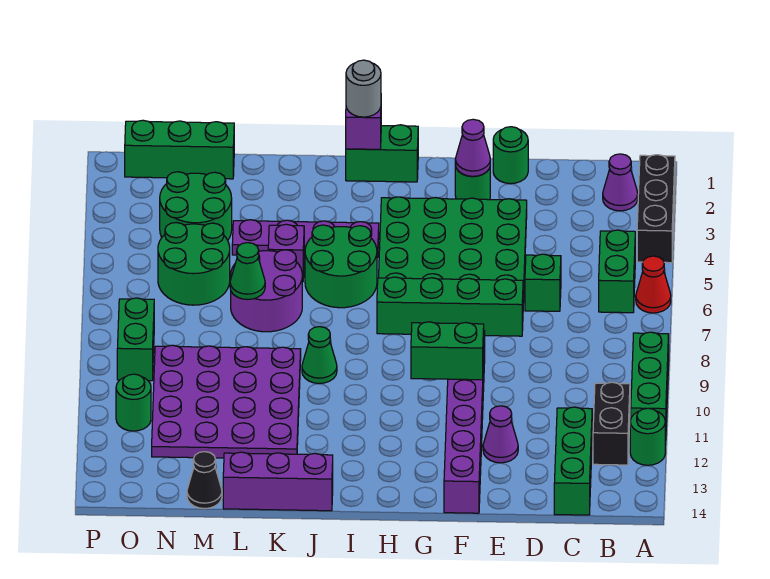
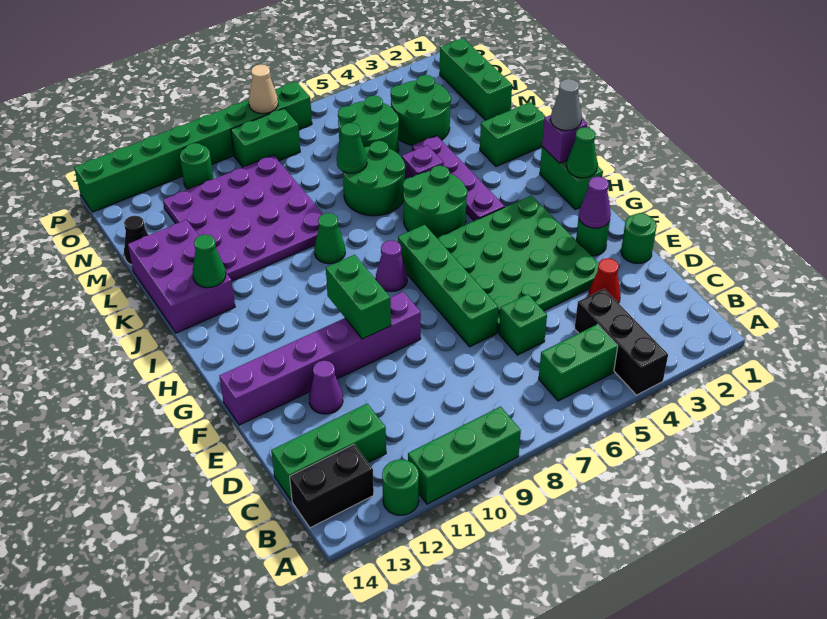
black 1x3 brick [637,155,675,263] -> black 1x3 brick turned to [575,289,668,395]
red 1x1 cone [636,256,671,313] -> red 1x1 cone moved to [588,258,621,303]
purple 1x1 cone [603,154,638,211] -> purple 1x1 cone moved to [376,240,407,292]
black 1x2 brick [593,382,630,465] -> black 1x2 brick moved to [290,445,374,528]
none -> green 1x1 cone [567,127,598,178]
grey 1x1 round brick [346,60,381,117] -> grey 1x1 cone [551,79,582,131]
none -> green 1x1 cone [193,235,226,288]
purple 1x3 brick [223,452,333,511] -> purple 2x3 brick [128,220,235,333]
none -> green 1x2 brick [480,102,546,166]
purple 2x2 round brick [231,250,302,332] -> green 2x2 round brick [343,141,405,216]
none -> green 1x8 brick [74,82,312,212]
none -> tan 1x1 cone [249,64,278,114]

